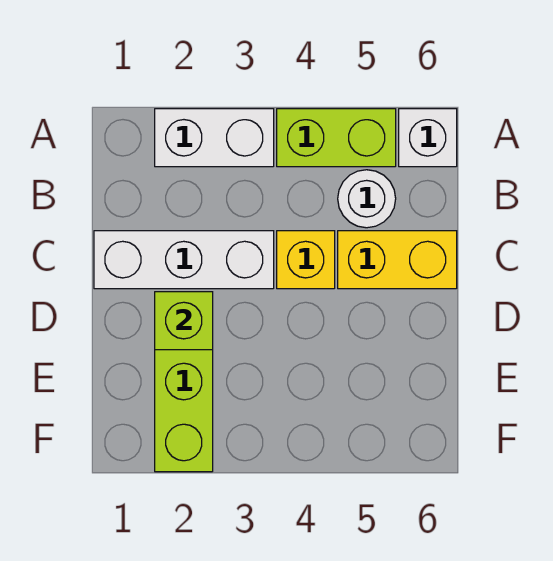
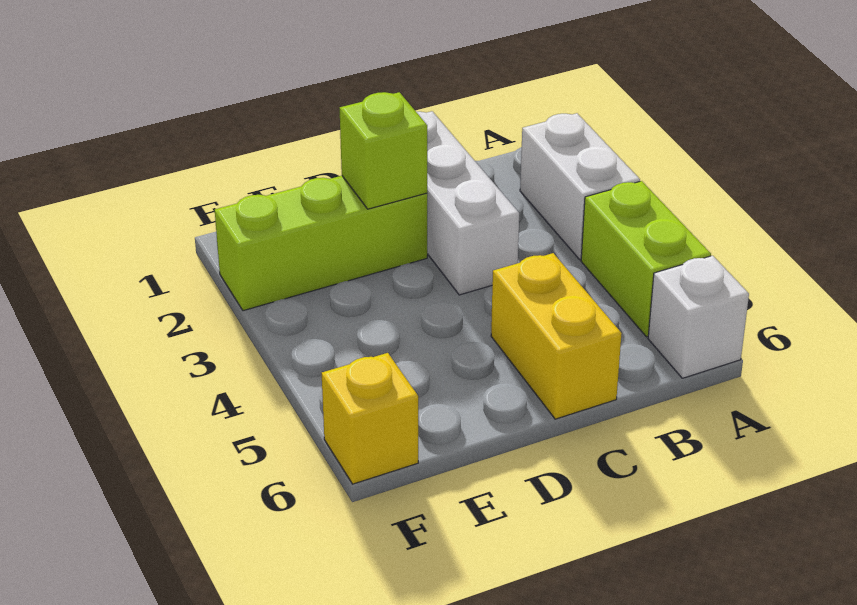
white 1x1 round brick [338,170,396,228] -> none
yellow 1x1 brick [277,231,335,289] -> yellow 1x1 brick moved to [322,353,418,484]

